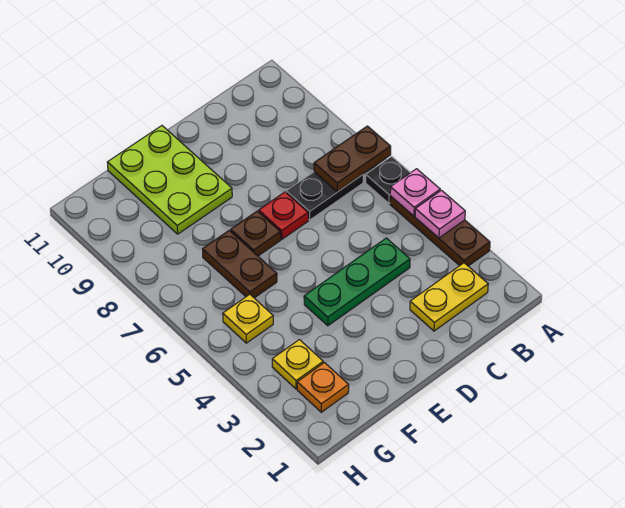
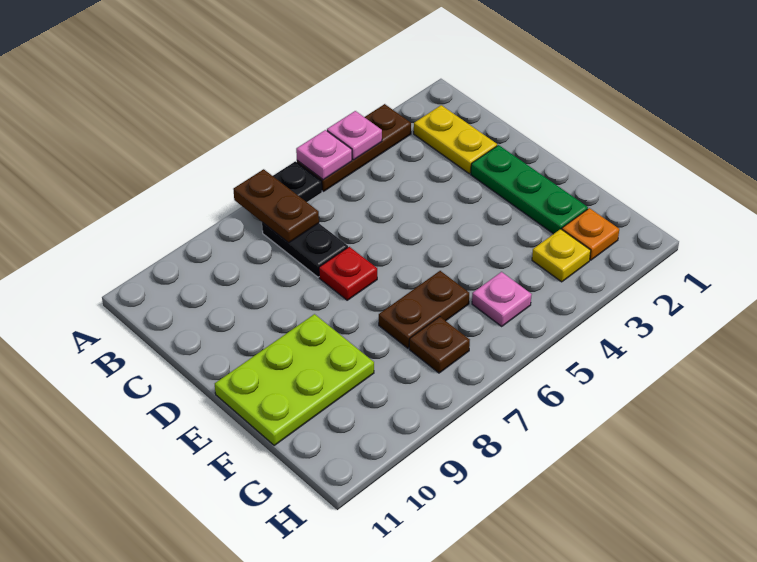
green 1x3 plate [304,238,410,326] -> green 1x3 plate moved to [471,145,588,234]
brown 1x1 plate [231,211,281,256] -> brown 1x1 plate moved to [409,317,470,373]
yellow 1x1 plate [223,294,273,343] -> pink 1x1 plate [472,272,532,326]

